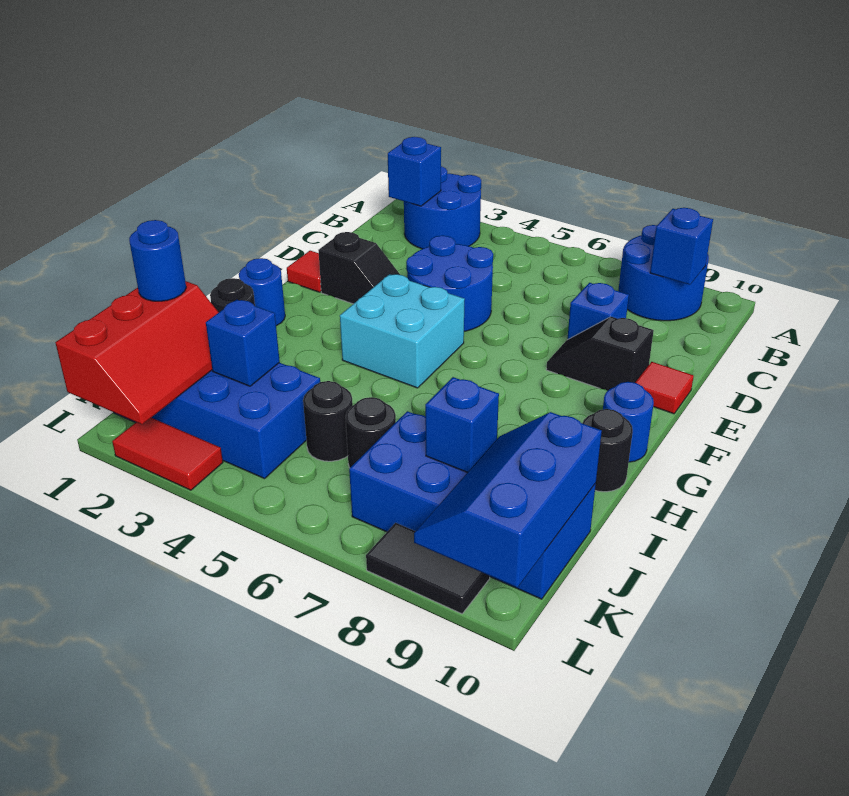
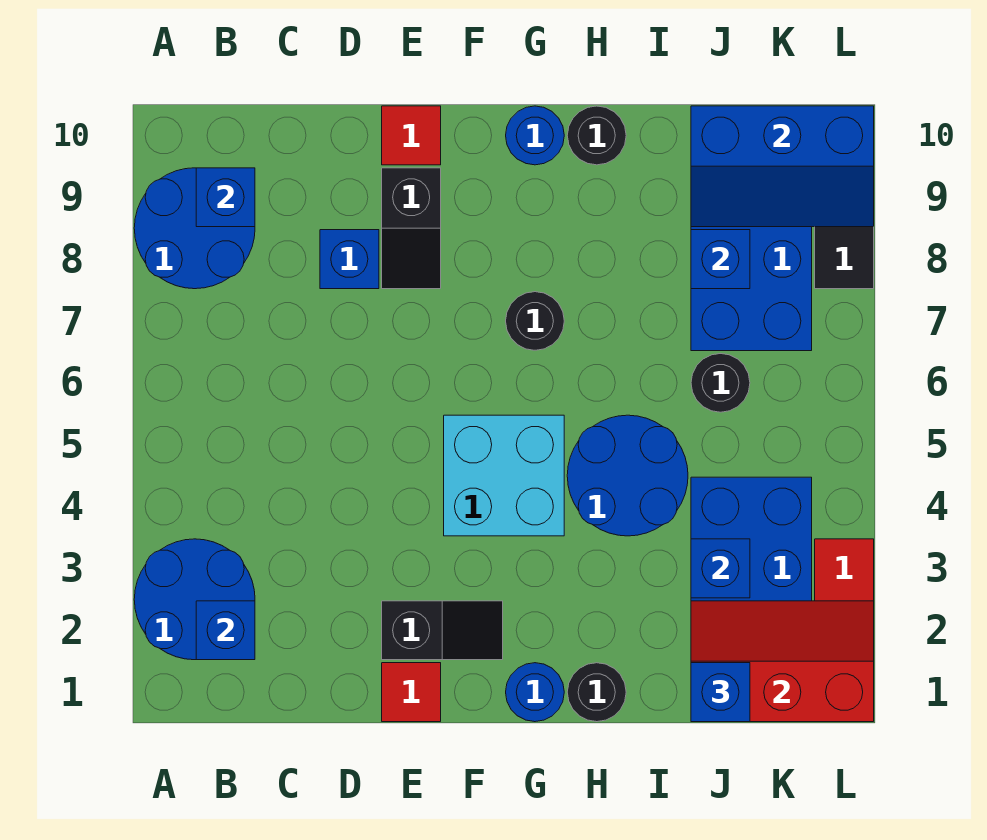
blue 2x2 round brick [406,236,493,331] -> blue 2x2 round brick moved to [567,415,688,536]
black 1x2 slope [318,232,400,304] -> black 1x2 slope turned to [382,601,503,660]
blue 1x1 round brick [129,220,186,301] -> blue 1x1 brick [691,663,750,722]
black 1x1 round brick [303,381,353,461] -> black 1x1 round brick moved to [506,292,564,350]

